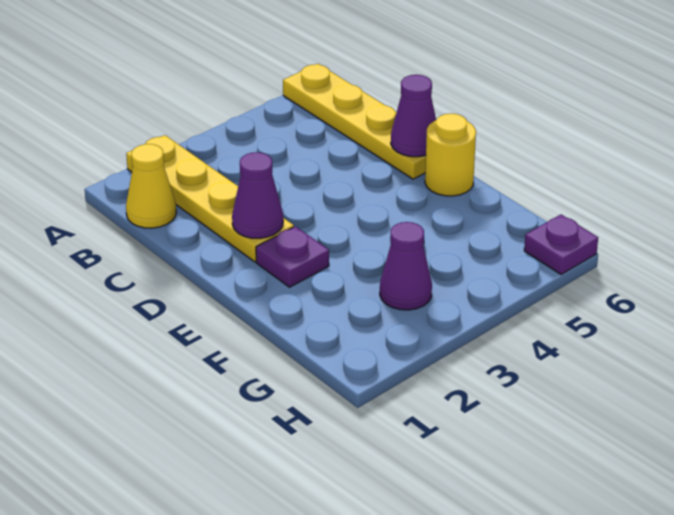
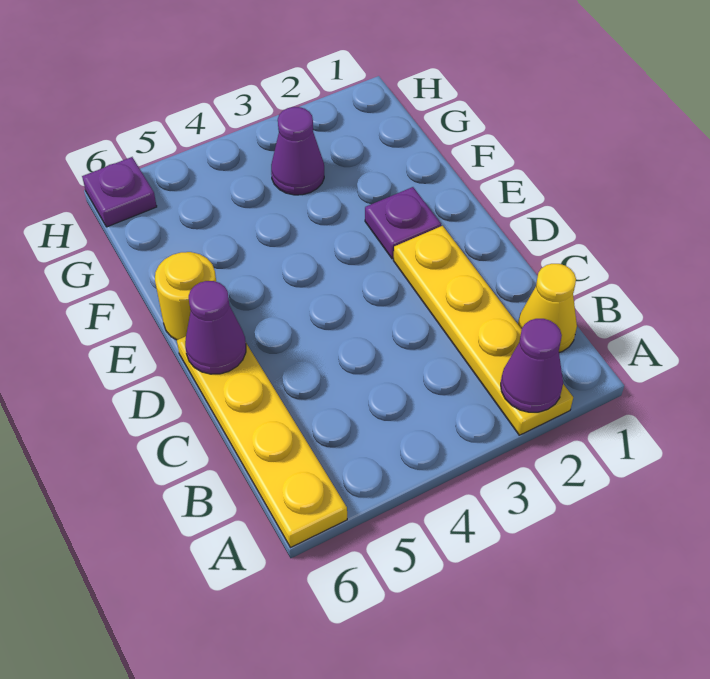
purple 1x1 cone [232,152,283,238] -> purple 1x1 cone moved to [501,319,563,412]

